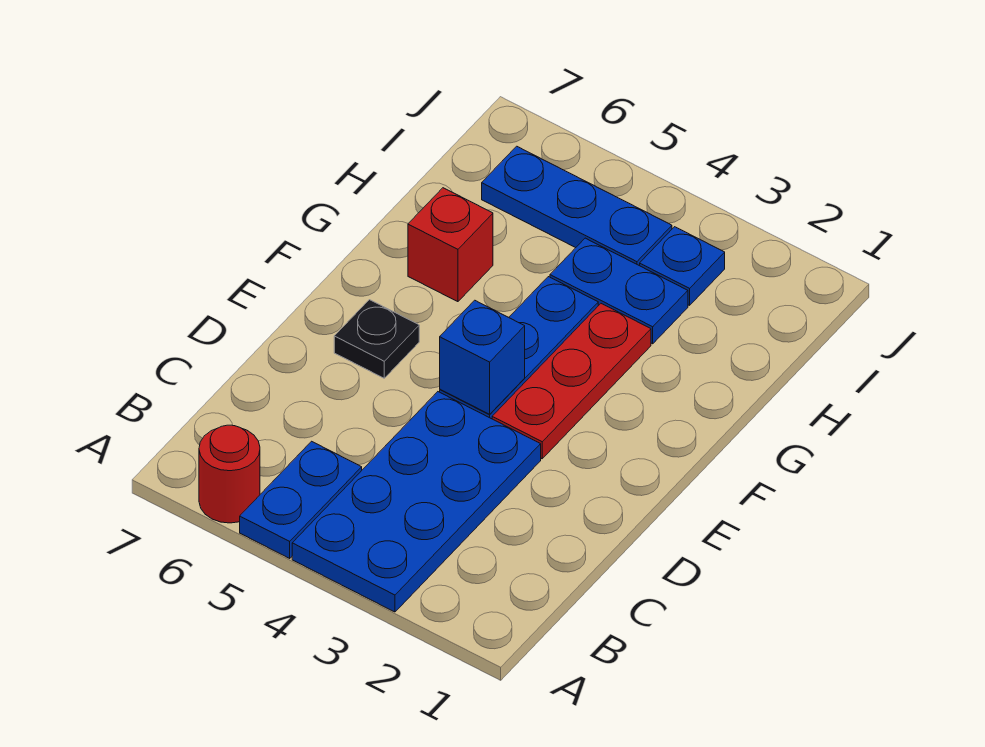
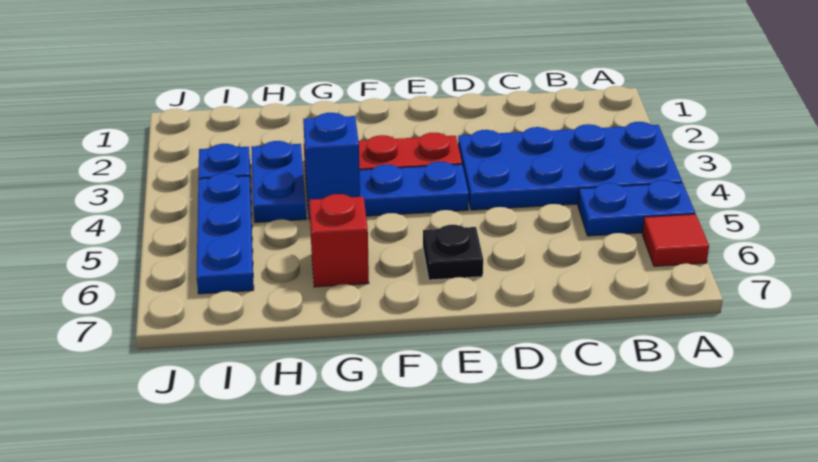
red 1x1 round brick [199,425,260,523] -> red 1x1 tile [642,214,709,266]
blue 1x1 brick [440,300,525,414] -> blue 1x1 brick moved to [303,113,360,202]

